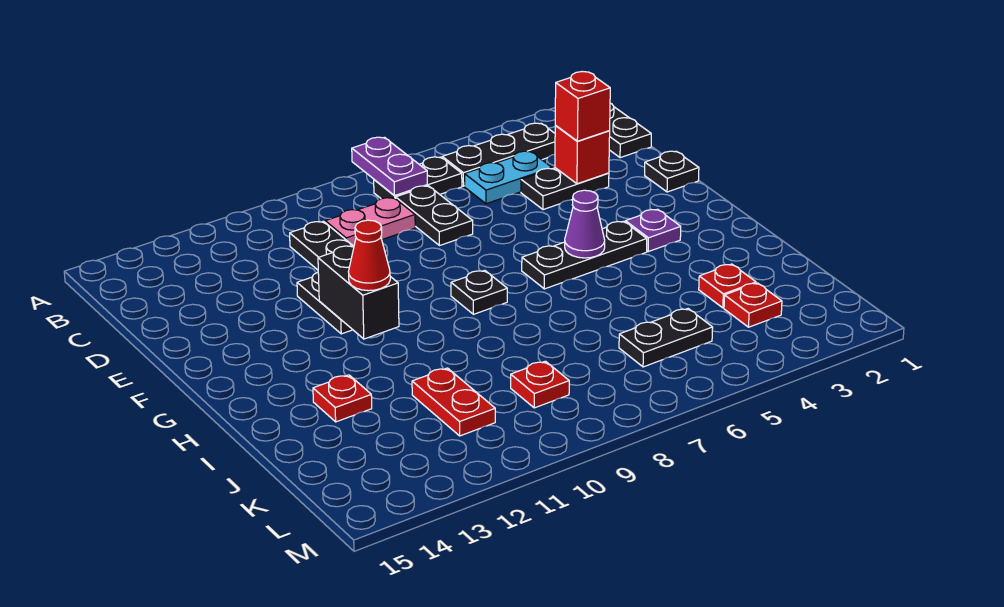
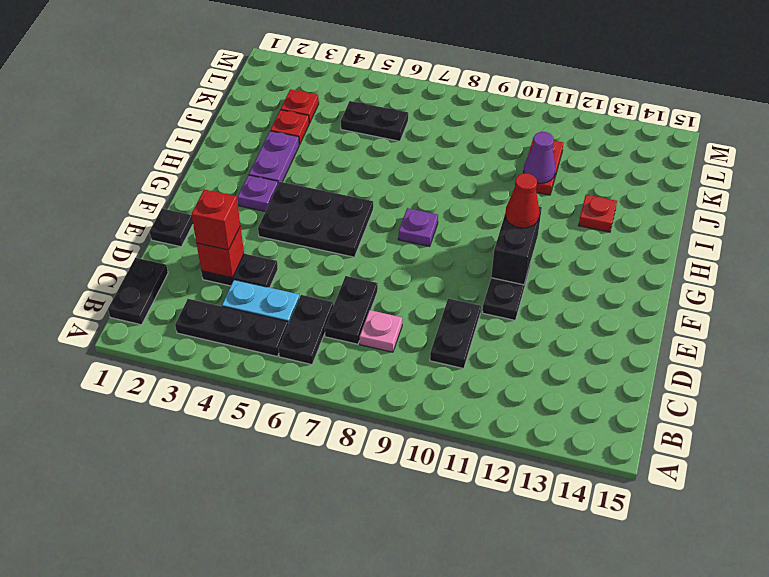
purple 1x2 plate [352,137,427,196] -> purple 1x2 plate moved to [249,131,299,184]
black 1x2 plate [374,157,462,199] -> black 1x2 plate turned to [278,295,334,365]
pink 1x2 plate [325,198,415,246] -> pink 1x1 plate [360,310,402,352]
black 1x3 plate [522,221,647,289] -> black 2x3 plate [258,182,373,257]
purple 1x1 cone [565,190,605,258] -> purple 1x1 cone moved to [524,132,555,183]
black 1x1 plate [451,270,507,314] -> purple 1x1 plate [398,208,438,246]
red 1x1 plate [511,361,569,408] -> none

